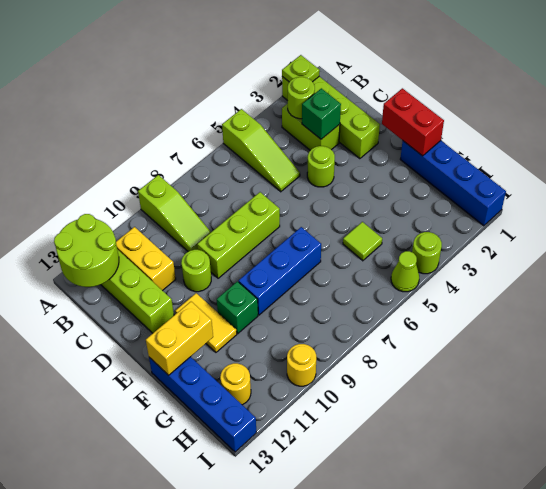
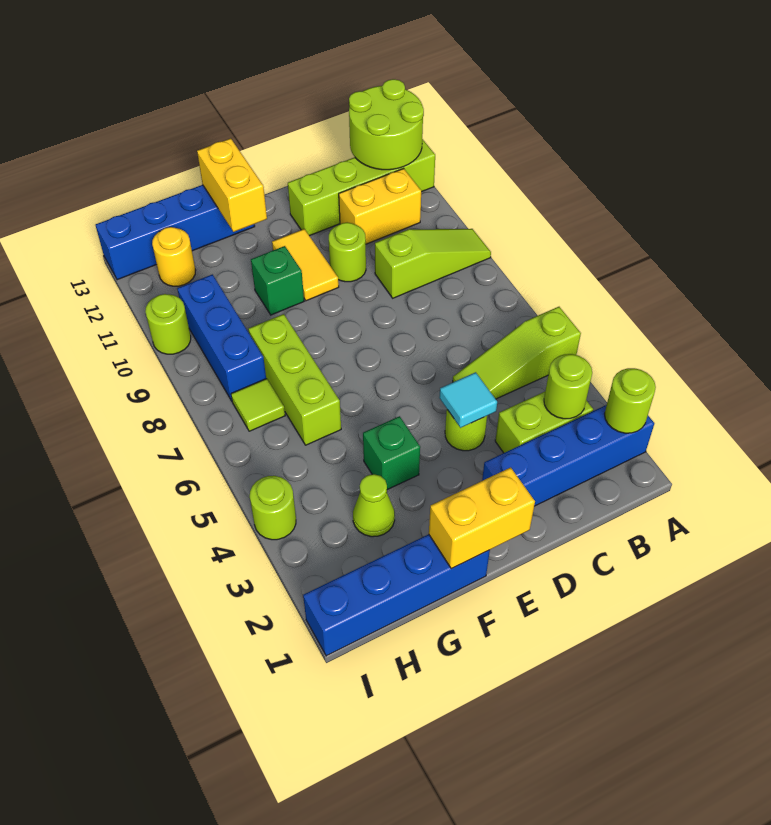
lime 1x4 brick [282,77,380,159] -> blue 1x4 brick [482,405,654,506]
lime 1x1 plate [282,55,320,82] -> lime 1x1 round brick [605,368,656,433]
lime 1x3 slope [138,175,211,252] -> lime 1x3 slope turned to [375,229,491,298]
green 1x1 brick [302,88,341,139] -> green 1x1 brick moved to [363,416,420,490]
none -> cyan 1x1 tile [439,372,497,428]
lime 1x3 brick [197,192,280,278] -> lime 1x3 brick moved to [248,314,341,445]
red 1x2 brick [382,88,444,156] -> yellow 1x2 brick [429,467,535,569]
yellow 1x2 tile [175,293,237,352] -> yellow 1x2 tile turned to [272,229,339,301]
blue 1x3 brick [239,227,321,315] -> blue 1x3 brick moved to [177,274,266,401]
lime 1x1 tile [343,222,382,261] -> lime 1x1 tile moved to [231,378,285,431]
lime 1x1 cone [391,251,419,292] -> lime 1x1 cone moved to [353,474,395,537]
yellow 1x1 round brick [287,344,316,386] -> lime 1x1 round brick [145,294,191,354]

